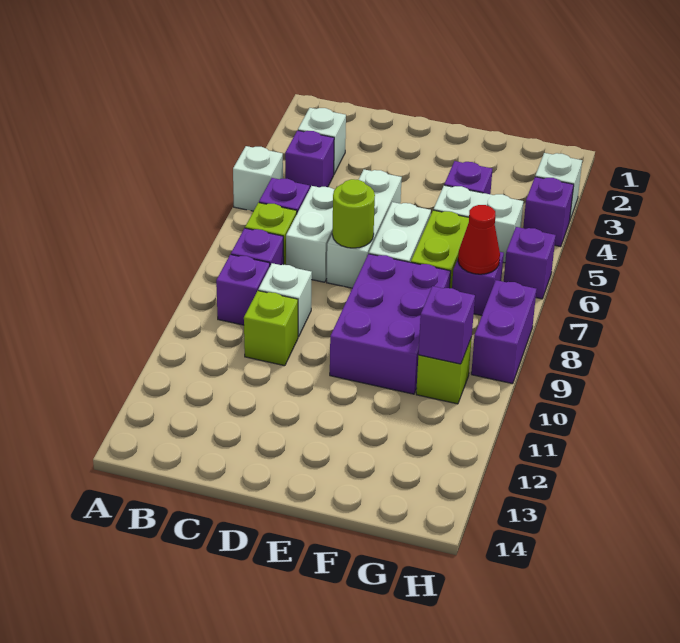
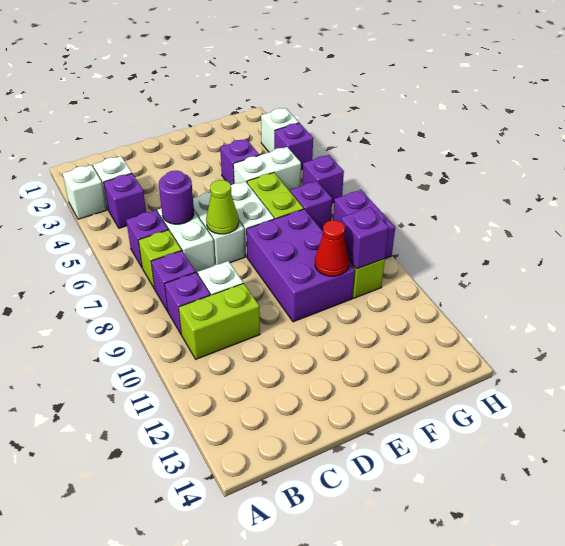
white 1x1 brick [233,146,283,211] -> white 1x1 brick moved to [63,165,106,219]
none -> purple 1x1 round brick [159,171,194,224]
lime 1x1 brick [244,291,298,366] -> lime 1x2 brick [179,283,260,359]
white 1x3 brick [327,170,402,288] -> white 1x2 brick [193,193,245,265]
lime 1x1 round brick [332,179,375,248] -> lime 1x1 cone [206,180,239,234]
red 1x1 cone [458,205,500,274] -> red 1x1 cone moved to [315,220,349,276]

